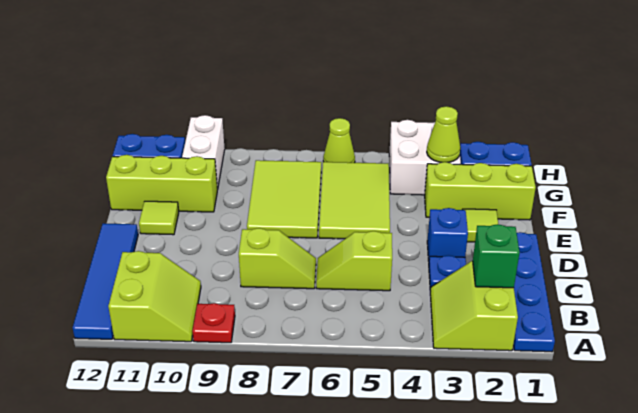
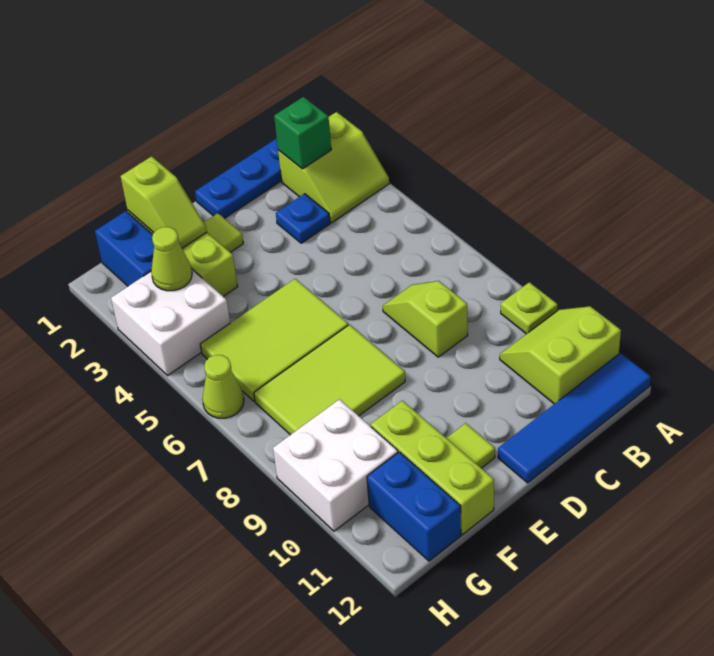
red 1x1 plate [192,303,235,343] -> lime 1x1 plate [501,282,558,334]
lime 1x2 slope [316,231,392,291] -> lime 1x2 slope moved to [121,156,207,248]
blue 1x1 brick [427,208,468,261] -> none
white 1x2 brick [182,115,225,190] -> white 2x2 brick [273,399,398,531]

